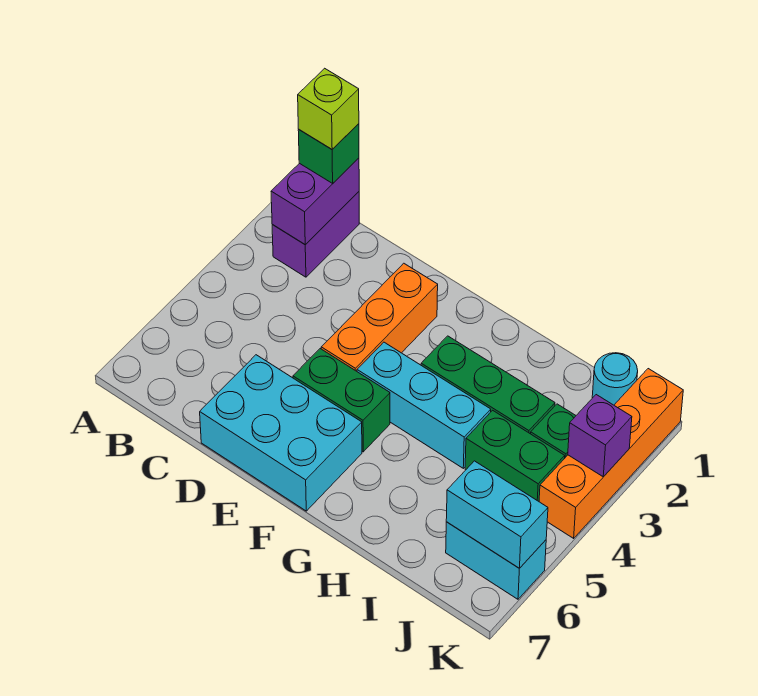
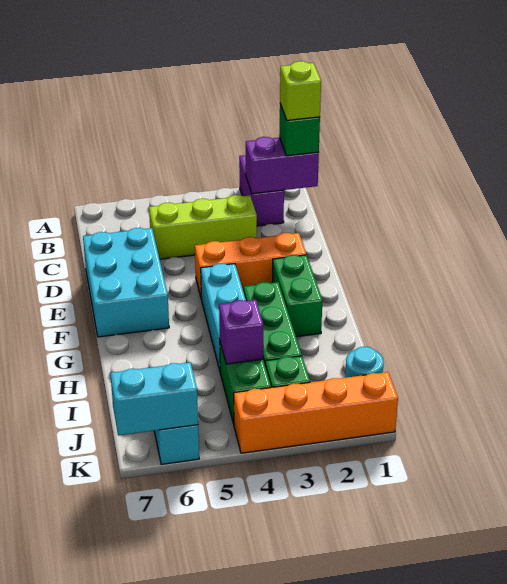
purple 1x2 brick [272,192,359,277] -> purple 1x2 brick turned to [239,155,284,226]
none -> lime 1x3 brick [149,195,257,259]
green 1x2 brick [293,349,390,452] -> green 1x2 brick moved to [272,255,322,337]
cyan 1x2 brick [446,461,548,568] -> cyan 1x2 brick turned to [110,363,198,435]
purple 1x1 brick [568,395,632,477] -> purple 1x1 brick moved to [219,300,263,364]

